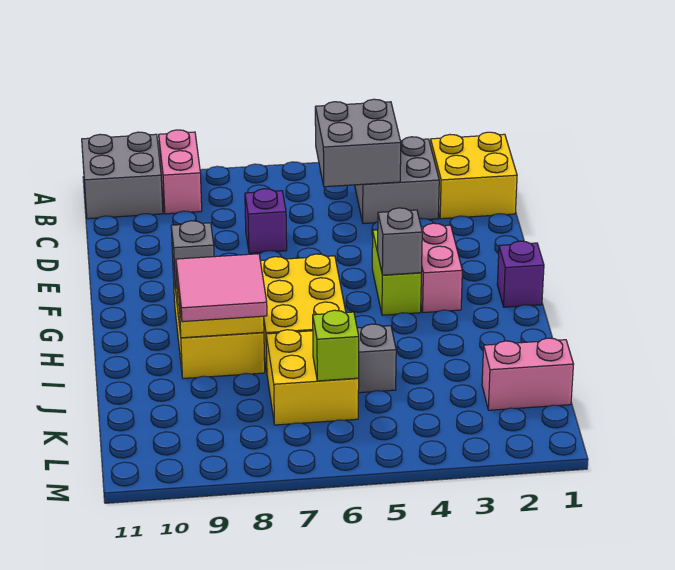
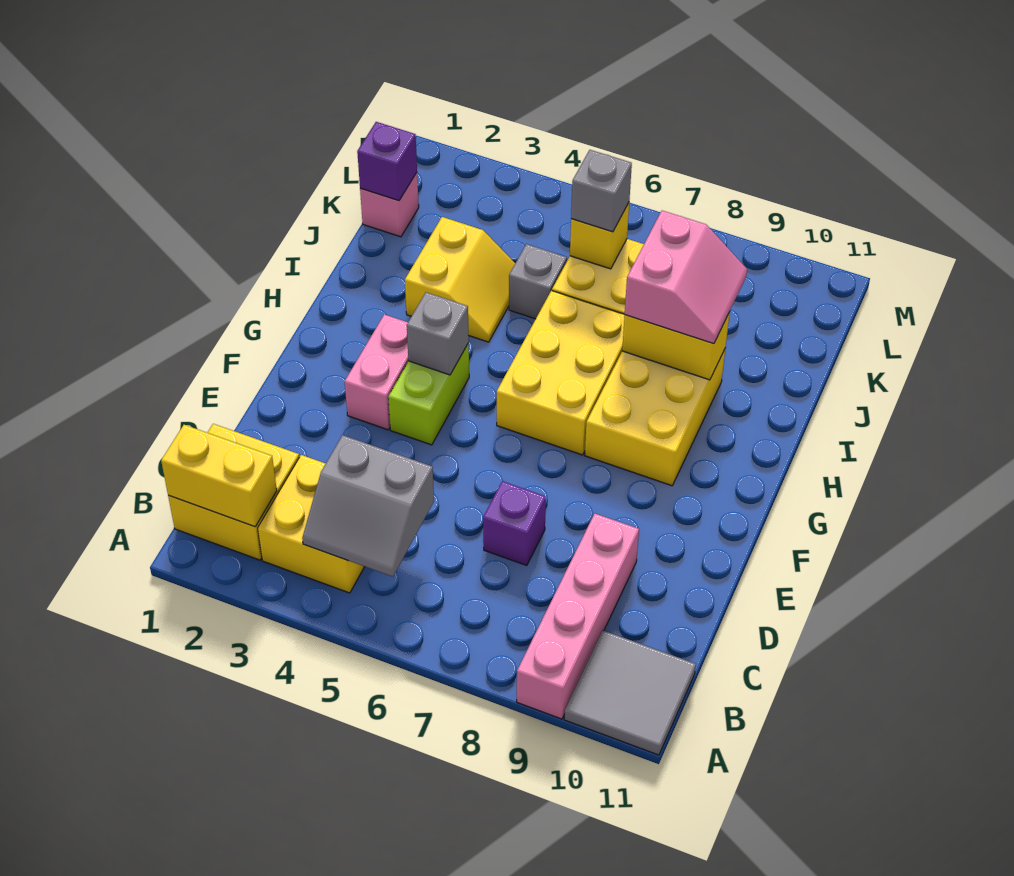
pink 1x2 brick [159,130,202,214] -> pink 1x4 brick [517,514,639,719]
grey 2x2 brick [82,132,163,219] -> grey 2x2 tile [564,631,696,755]
none -> yellow 1x2 brick [161,425,277,527]
grey 2x2 brick [355,137,439,224] -> yellow 2x2 brick [258,455,364,593]
grey 2x2 brick [315,99,401,187] -> grey 2x2 slope [302,435,434,577]
purple 1x1 brick [497,241,544,307] -> purple 1x1 brick moved to [357,122,417,201]
grey 1x1 brick [171,221,214,288] -> grey 1x1 brick moved to [571,150,632,232]
none -> yellow 2x2 slope [405,217,515,342]
pink 2x2 tile [176,254,267,322] -> pink 2x2 slope [625,211,747,344]
pink 1x2 brick [482,338,574,410] -> pink 1x1 brick [360,173,419,237]
lime 1x1 brick [313,310,359,381] -> yellow 1x1 brick [570,203,629,269]

